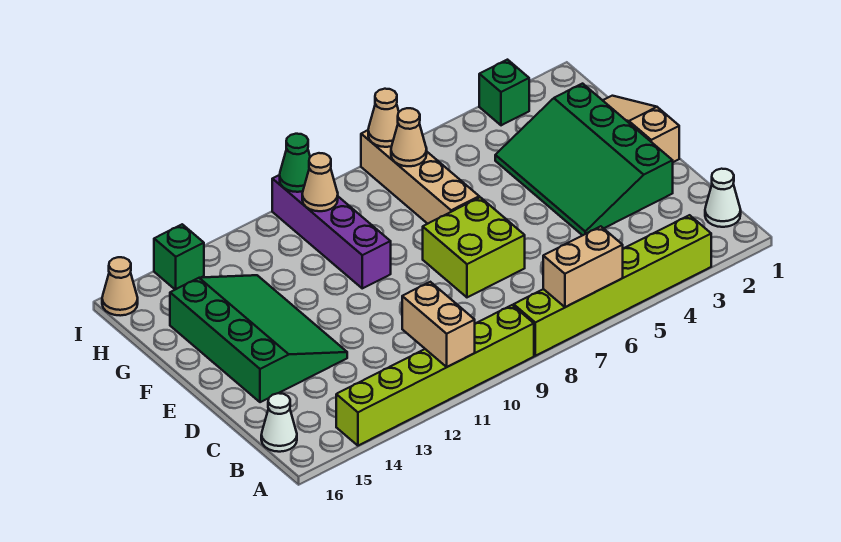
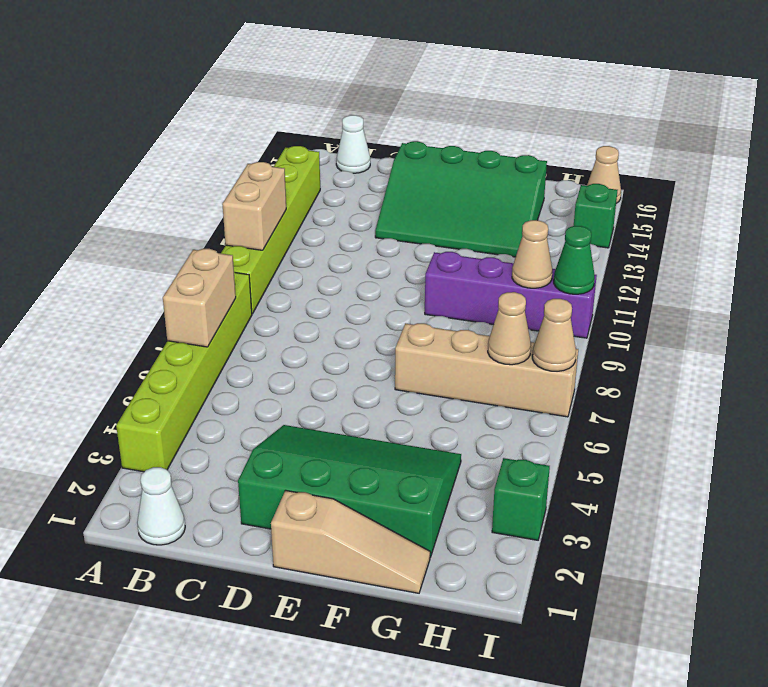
tan 1x2 brick [402,282,475,367] -> tan 1x2 brick turned to [222,162,286,250]
lime 2x2 brick [423,197,525,297] -> none

